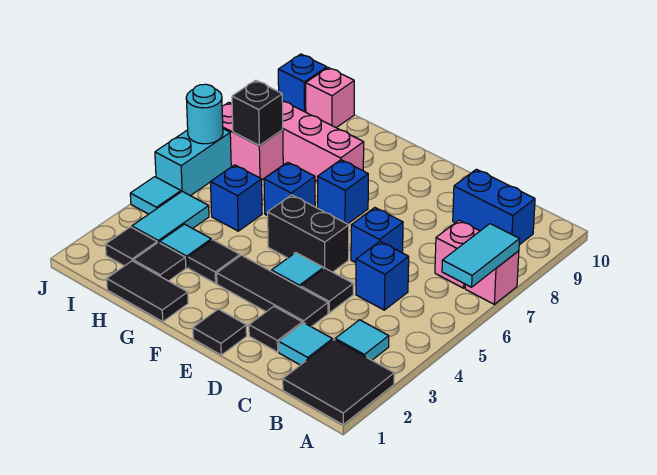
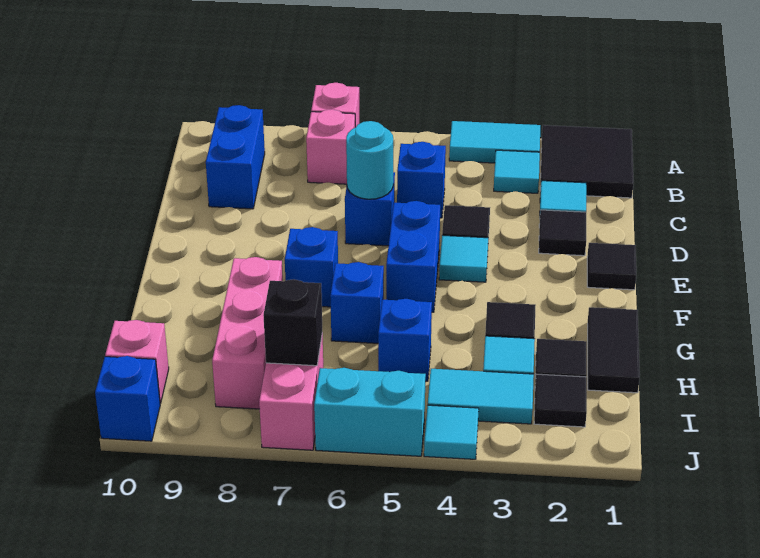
cyan 1x2 tile [442,224,519,287] -> cyan 1x2 tile moved to [449,121,540,163]
black 1x3 tile [217,255,328,327] -> none
black 1x2 brick [268,195,349,272] -> blue 1x2 brick [386,201,440,312]
cyan 1x1 round brick [186,84,223,144] -> cyan 1x1 round brick moved to [346,121,393,199]

